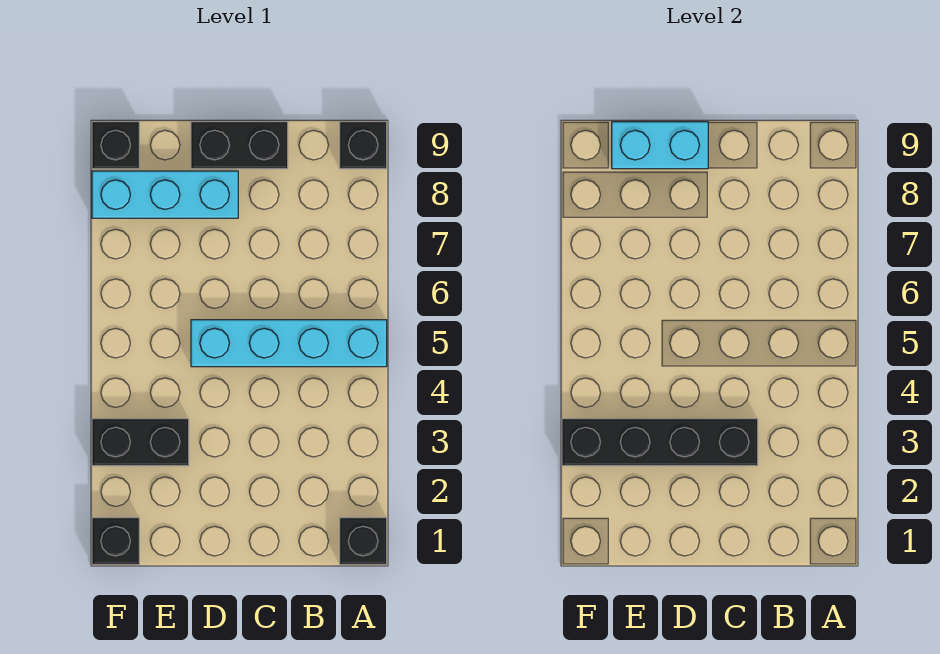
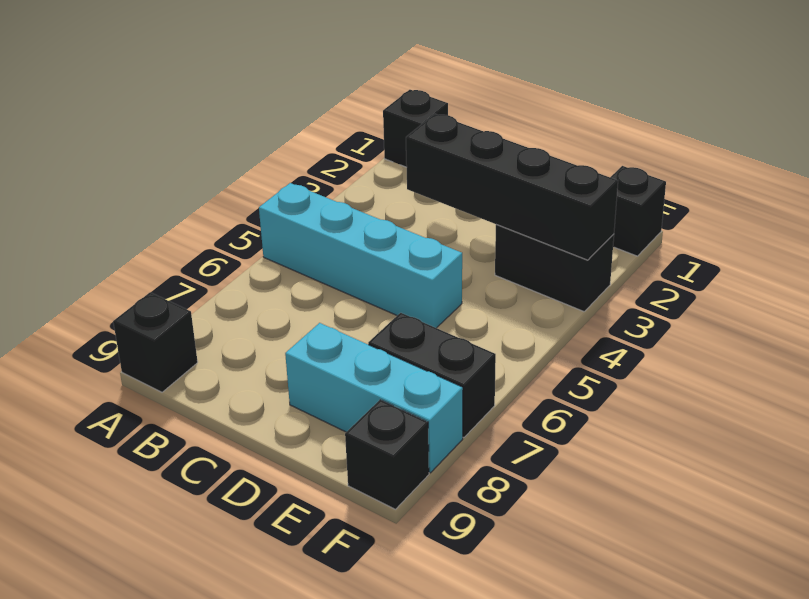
black 1x2 brick [191,122,288,169] -> black 1x2 brick moved to [368,313,496,438]
cyan 1x2 brick [612,122,708,169] -> none

